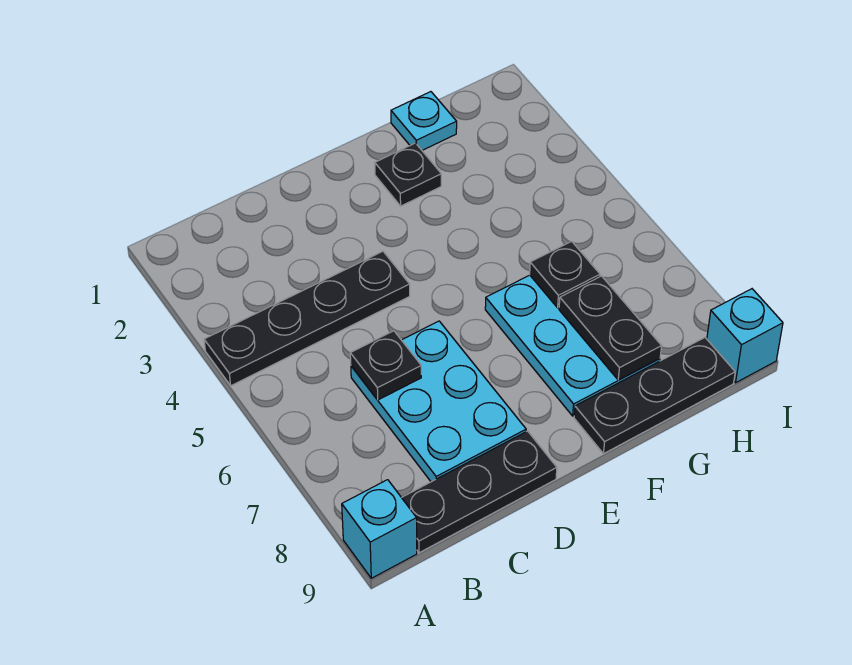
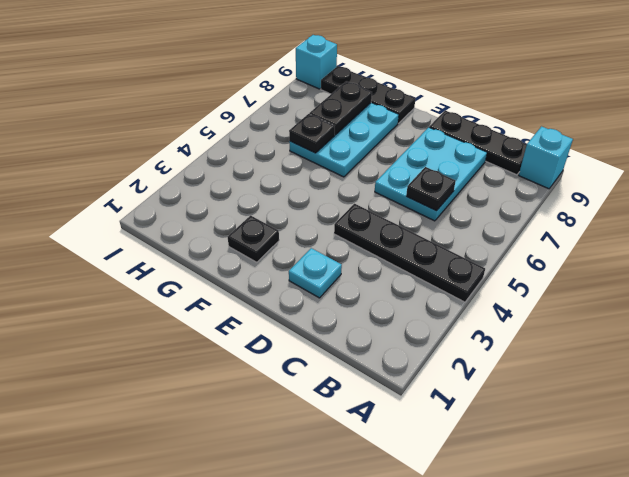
cyan 1x1 plate [391,92,457,150] -> cyan 1x1 plate moved to [289,248,342,298]

